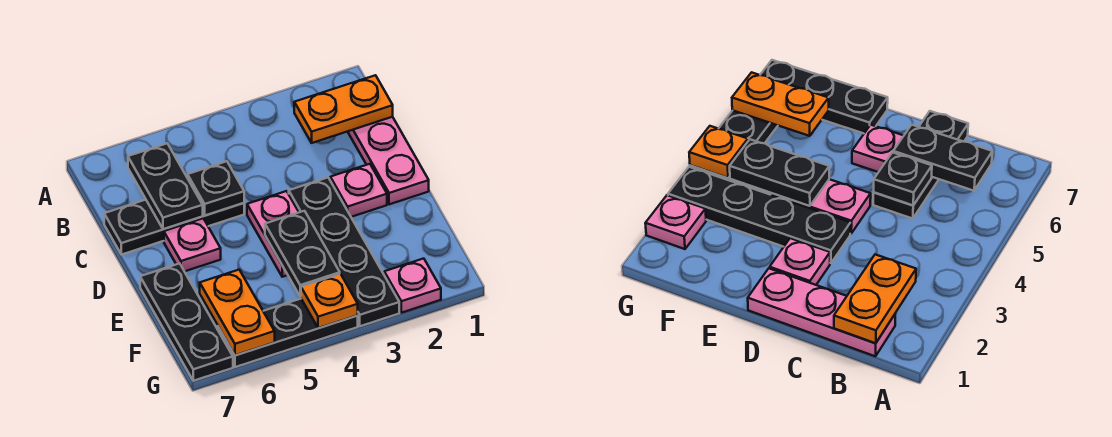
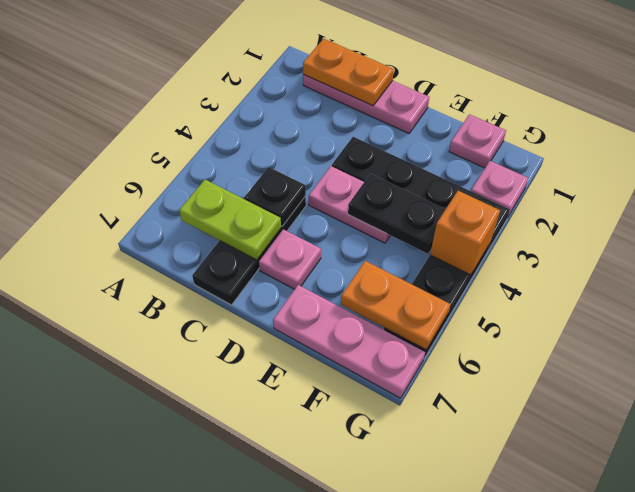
orange 1x2 plate [294,75,393,143] -> orange 1x2 plate turned to [303,39,394,106]
black 1x2 plate [128,143,203,229] -> lime 1x2 plate [179,179,281,260]
pink 1x1 plate [330,164,387,217] -> pink 1x1 plate moved to [449,114,506,168]
black 1x3 plate [140,263,233,381] -> pink 1x3 plate [273,285,425,398]
orange 1x1 plate [301,274,358,328] -> orange 1x1 brick [430,191,500,275]

